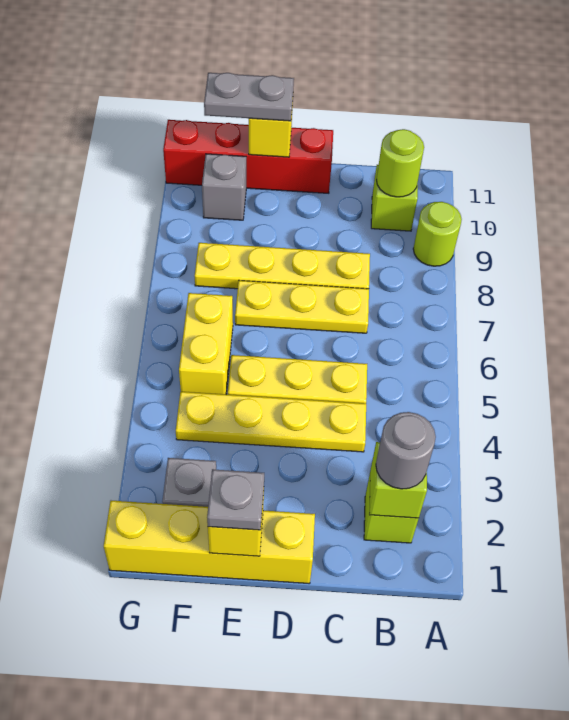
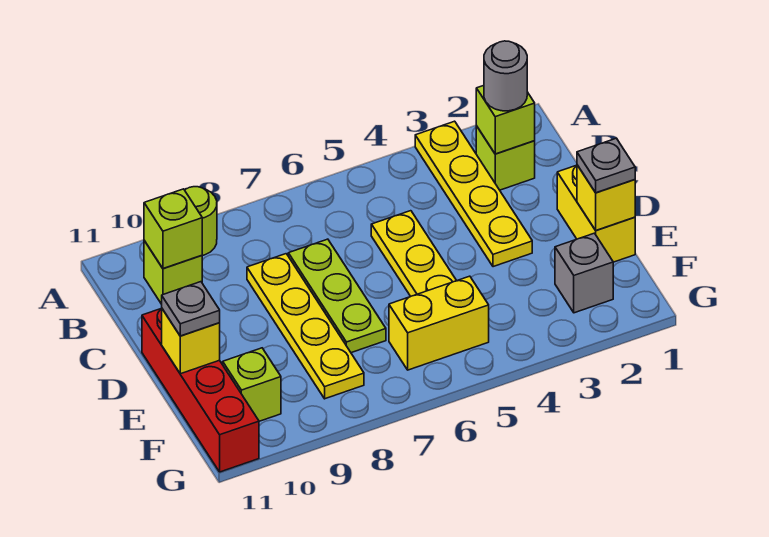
lime 1x1 round brick [376,129,424,197] -> lime 1x1 brick [144,189,202,268]
yellow 1x4 plate [176,392,366,452] -> yellow 1x4 plate moved to [415,121,532,267]
yellow 1x3 plate [235,281,369,333] -> lime 1x3 plate [288,239,386,353]
yellow 1x4 brick [104,501,315,584] -> yellow 1x2 brick [557,165,635,262]
grey 1x2 plate [204,73,294,121] -> grey 1x1 plate [162,282,220,336]
grey 1x1 brick [202,154,246,220] -> lime 1x1 brick [223,348,281,421]

